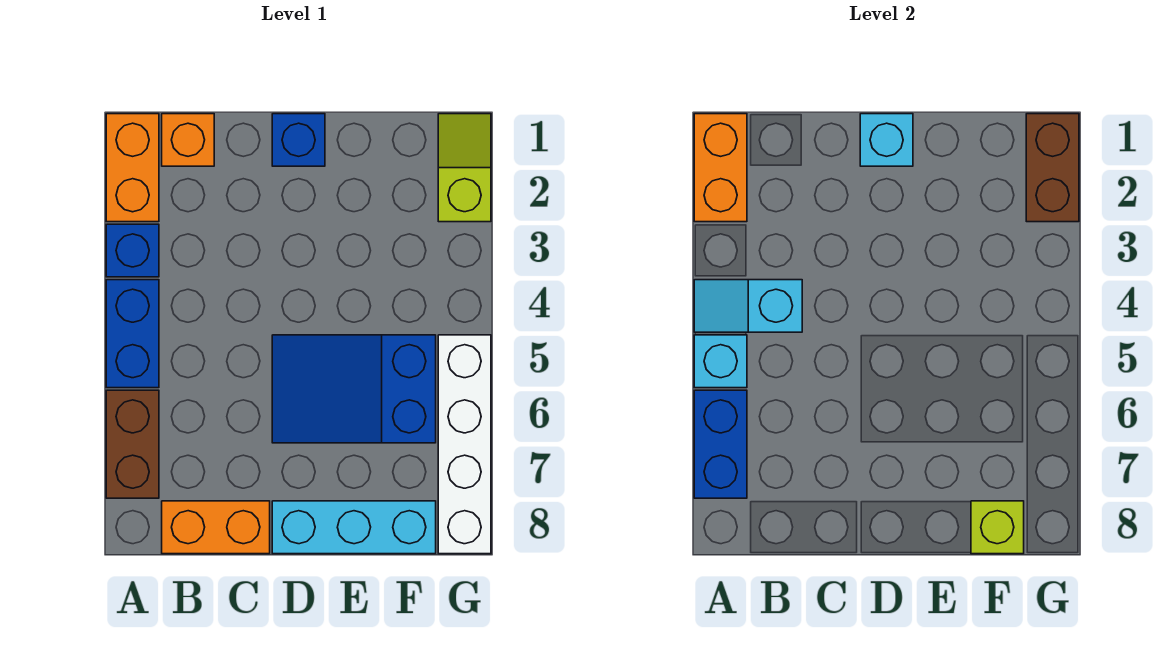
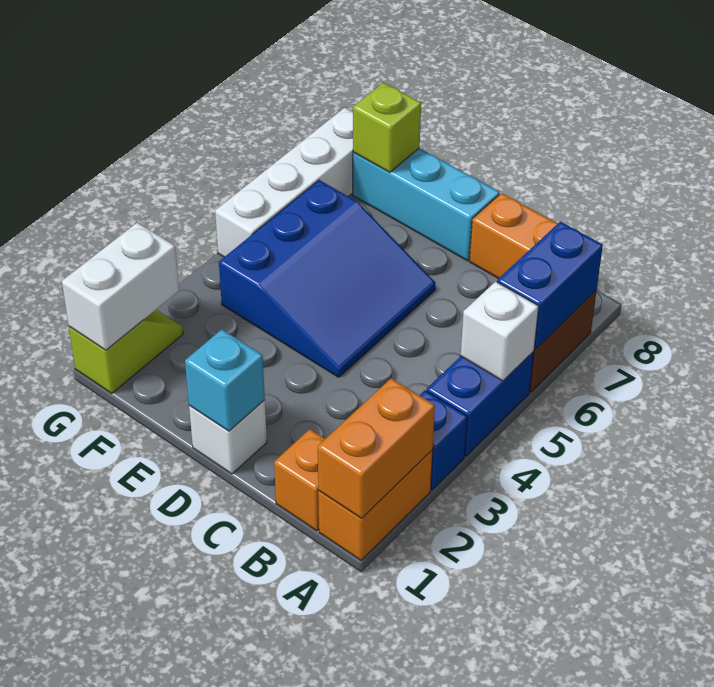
cyan 1x2 slope [694,280,802,332] -> none
cyan 1x1 brick [694,335,747,388] -> white 1x1 brick [461,281,539,381]
blue 1x1 brick [272,114,325,166] -> white 1x1 brick [189,400,267,474]
blue 2x3 slope [272,335,436,443] -> blue 3x3 slope [219,180,435,377]
lime 1x2 slope [438,114,491,222] -> lime 1x2 slope turned to [69,310,183,393]
brown 1x2 brick [1026,114,1079,222] -> white 1x2 brick [62,223,179,350]

